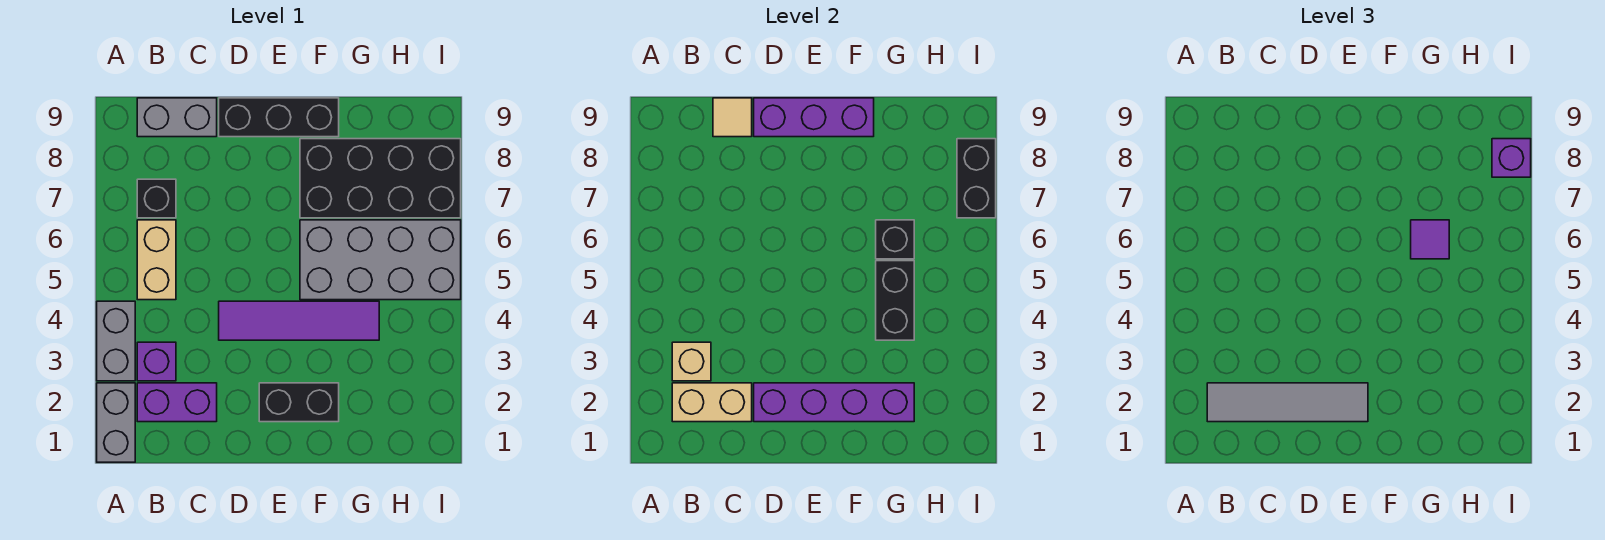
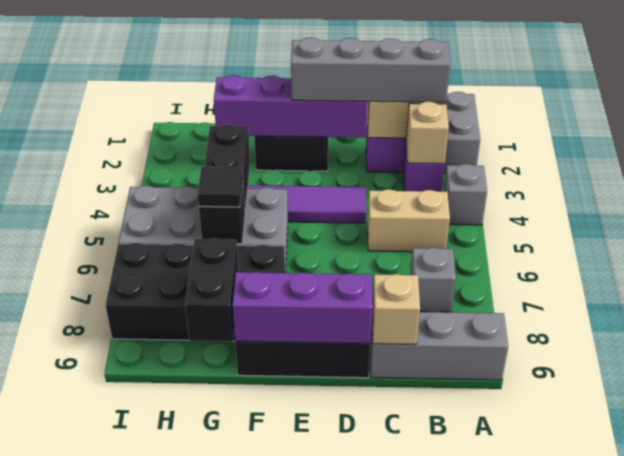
grey 1x2 brick [97,301,135,381] -> grey 1x1 brick [444,164,487,225]
grey 1x4 tile [1207,383,1368,422] -> grey 1x4 brick [291,37,450,102]
tan 1x2 brick [137,220,176,300] -> tan 1x2 brick turned to [368,189,450,252]
black 1x1 brick [137,179,176,218] -> grey 1x1 brick [410,248,456,312]
grey 1x2 brick [137,98,217,137] -> grey 1x3 brick [370,312,508,380]
tan 1x1 tile [713,98,752,137] -> tan 1x1 brick [372,274,420,344]
purple 1x1 tile [1411,220,1449,259] -> black 1x1 tile [197,166,243,207]
black 1x2 brick [957,139,996,218] -> black 1x2 brick moved to [185,238,239,341]
purple 1x1 brick [1492,139,1531,177] -> none

